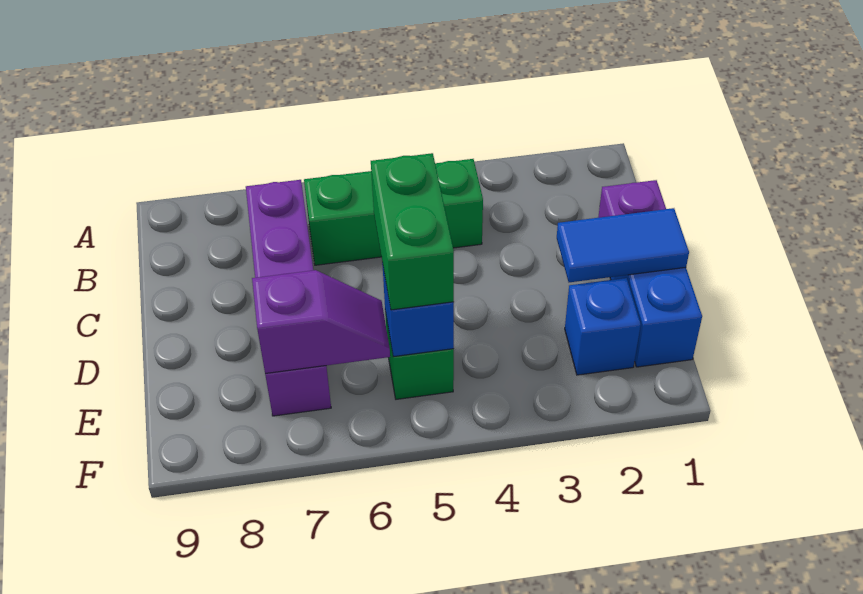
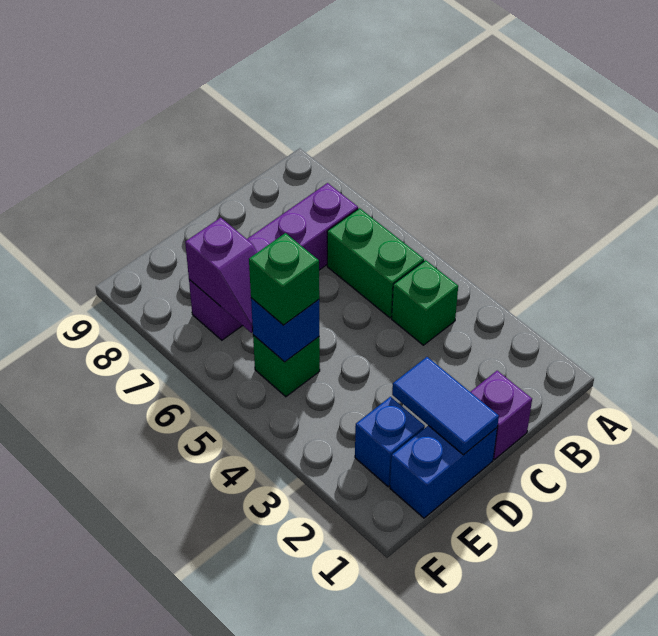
green 1x2 brick [371,153,454,310] -> green 1x1 brick [249,233,319,325]

